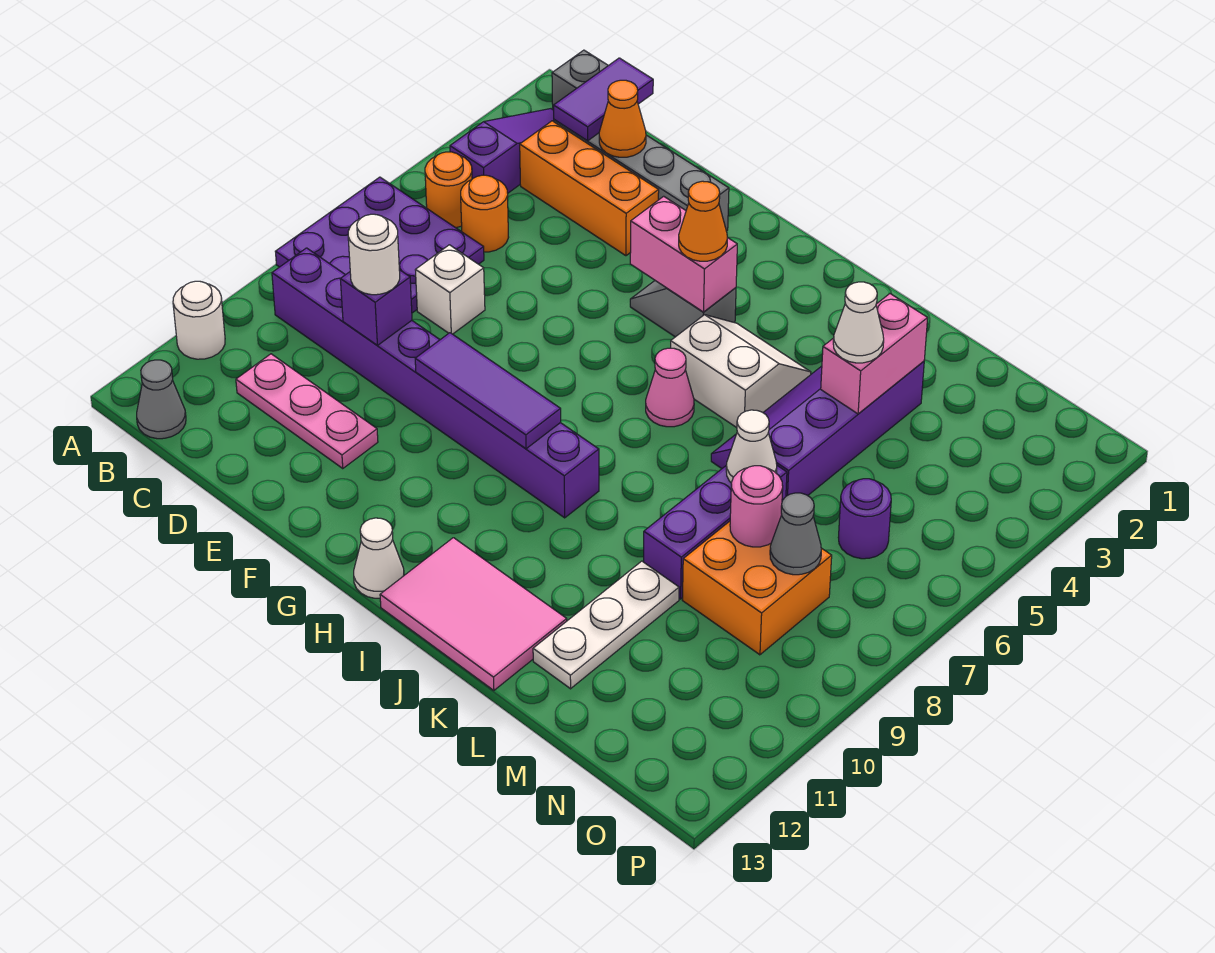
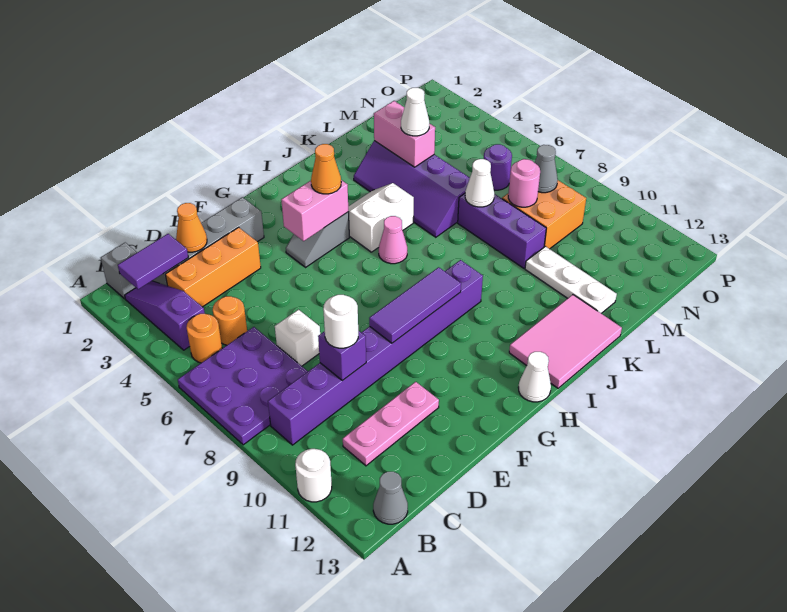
purple 1x2 tile [554,58,653,141] -> purple 1x2 tile turned to [118,234,188,289]

